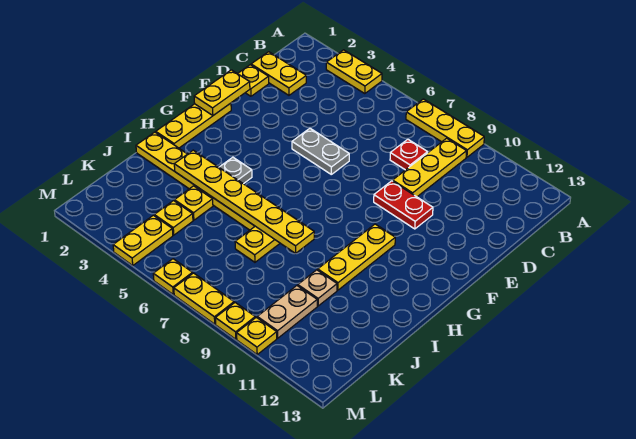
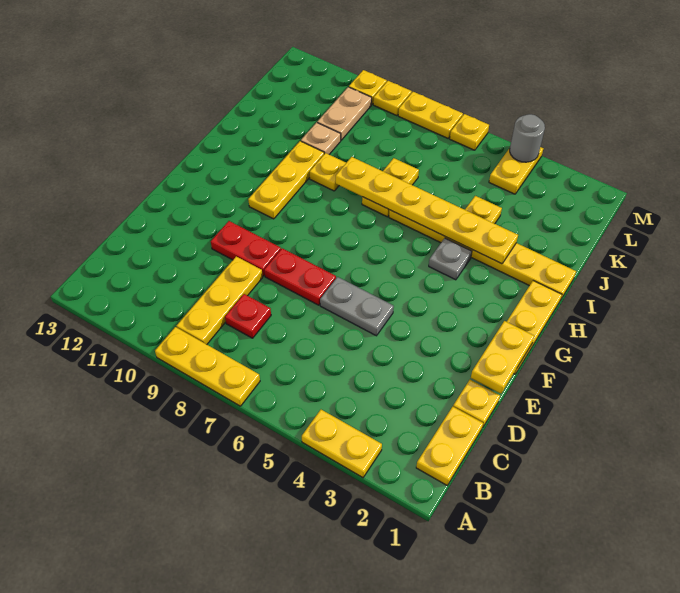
yellow 1x2 plate [251,52,306,95] -> yellow 1x2 plate turned to [416,407,483,485]
none -> red 1x2 plate [264,248,336,305]
yellow 1x1 plate [154,201,193,235] -> yellow 1x1 plate moved to [310,153,346,191]
none -> grey 1x1 round brick [510,114,545,162]

